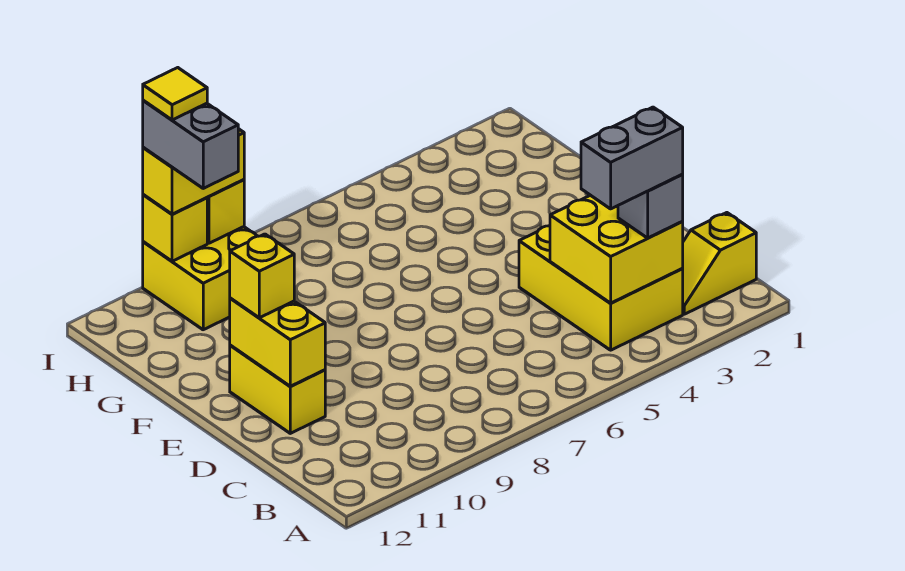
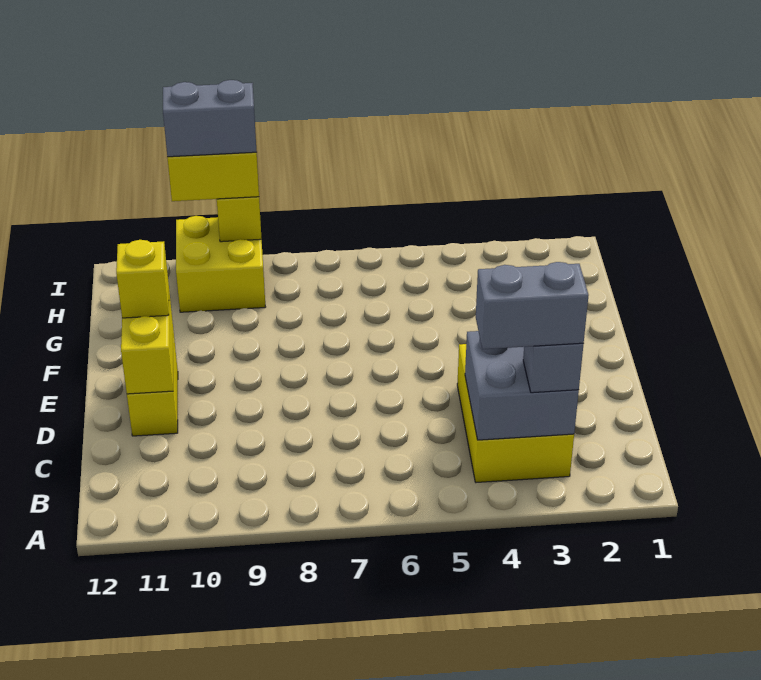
yellow 1x2 slope [682,213,756,314] -> none
yellow 2x2 brick [550,195,683,303] -> grey 2x2 brick [465,331,579,440]
grey 1x2 brick [143,100,238,188] -> grey 1x2 brick turned to [163,80,257,157]
yellow 1x1 brick [143,195,207,261] -> none
yellow 1x1 tile [143,68,207,120] -> none

